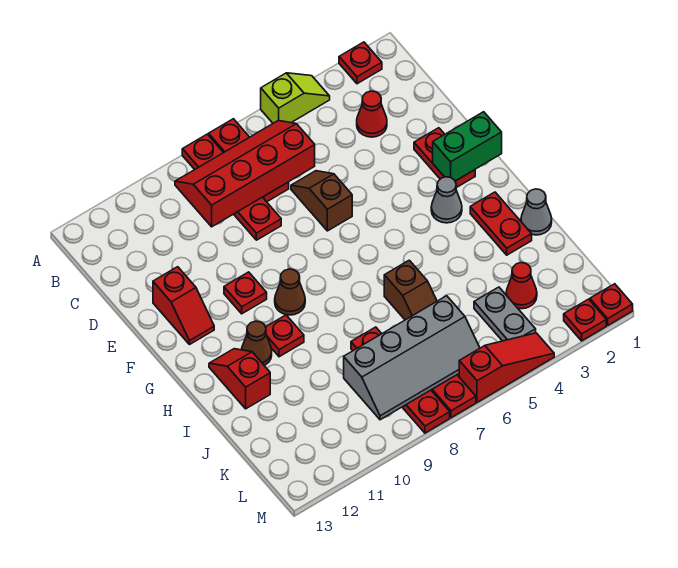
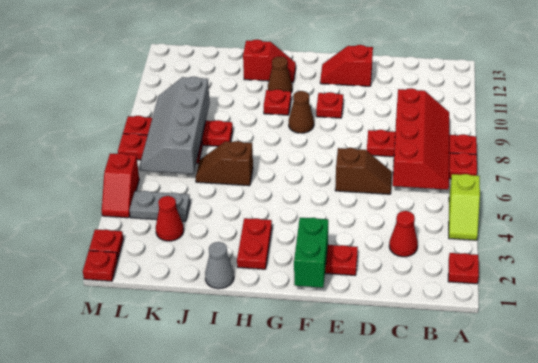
grey 1x1 cone [431,177,462,223] -> none
red 1x2 plate [470,192,532,255] -> red 1x2 plate turned to [237,218,272,269]
red 1x3 slope [459,333,554,402] -> red 1x2 slope [102,153,139,218]

